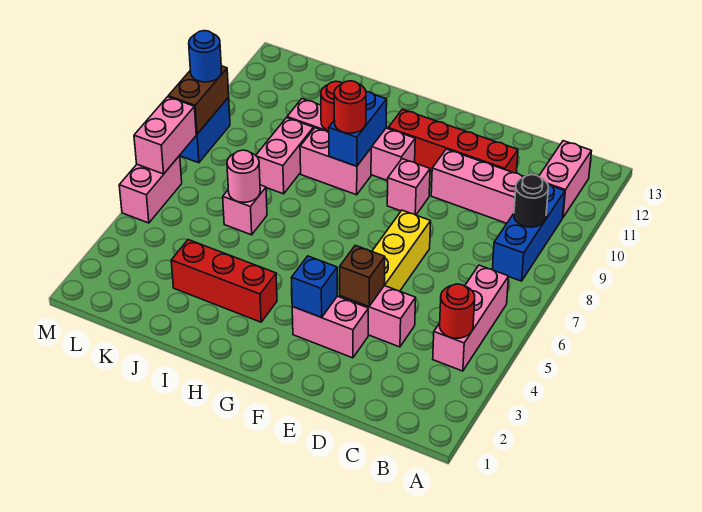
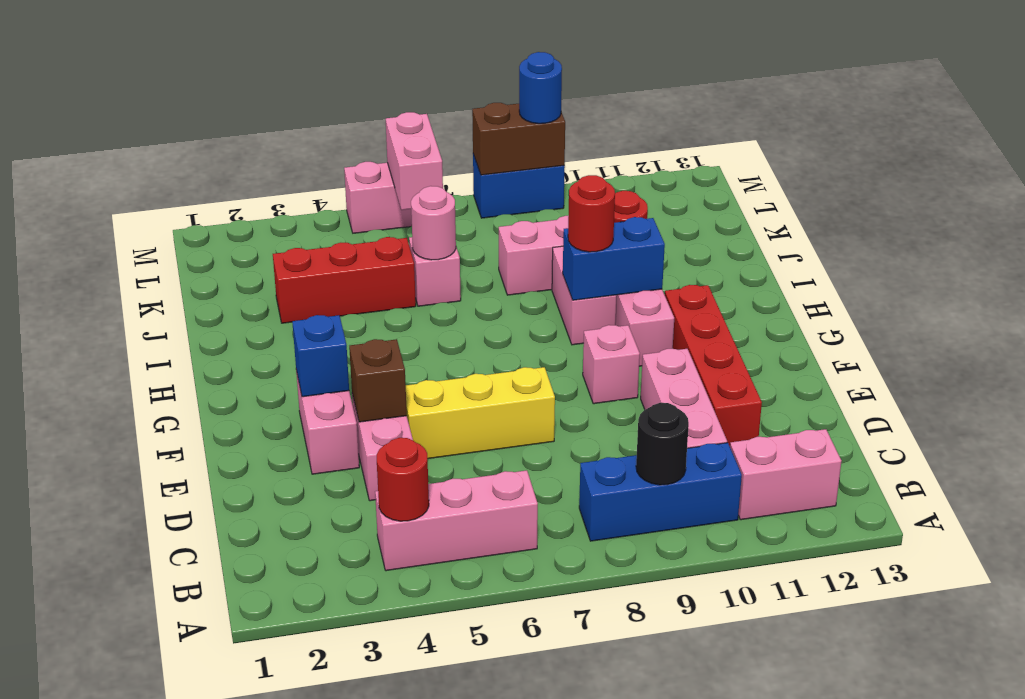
red 1x3 brick [171,240,277,322] -> red 1x3 brick turned to [273,237,416,323]
pink 1x2 brick [134,97,196,174] -> pink 1x2 brick turned to [386,112,443,210]

